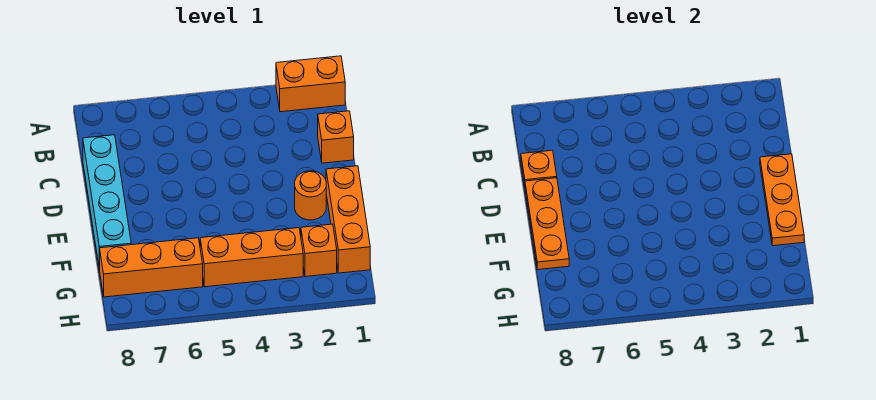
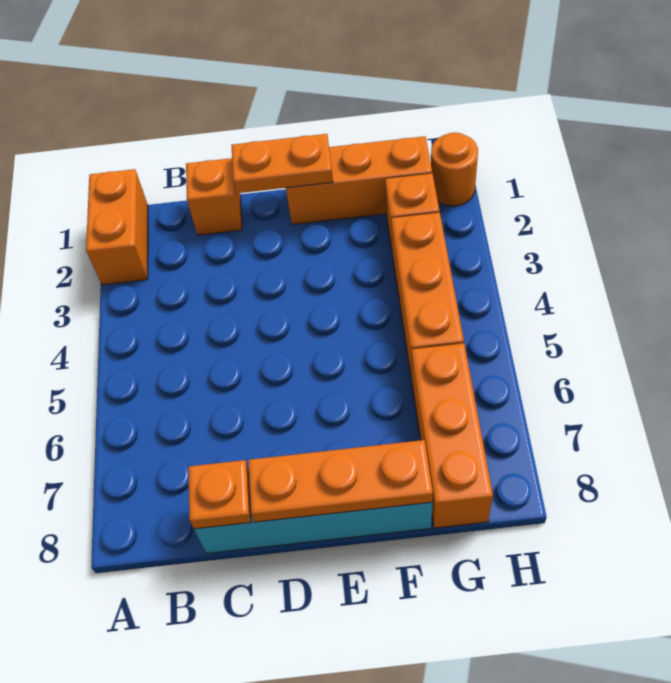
orange 1x3 plate [760,154,804,246] -> orange 1x2 plate [231,134,333,193]
orange 1x1 round brick [295,171,326,220] -> orange 1x1 round brick moved to [431,132,478,206]

